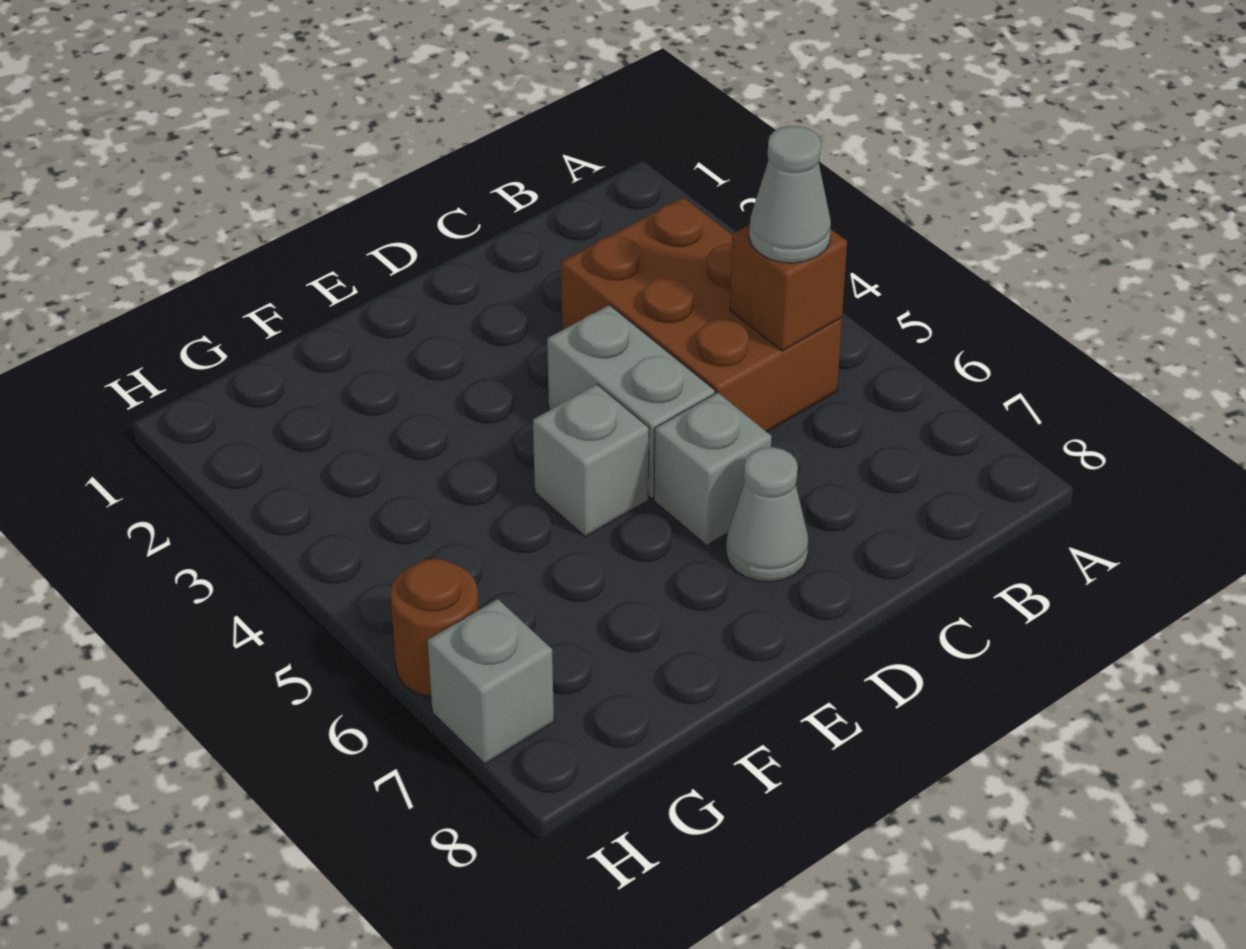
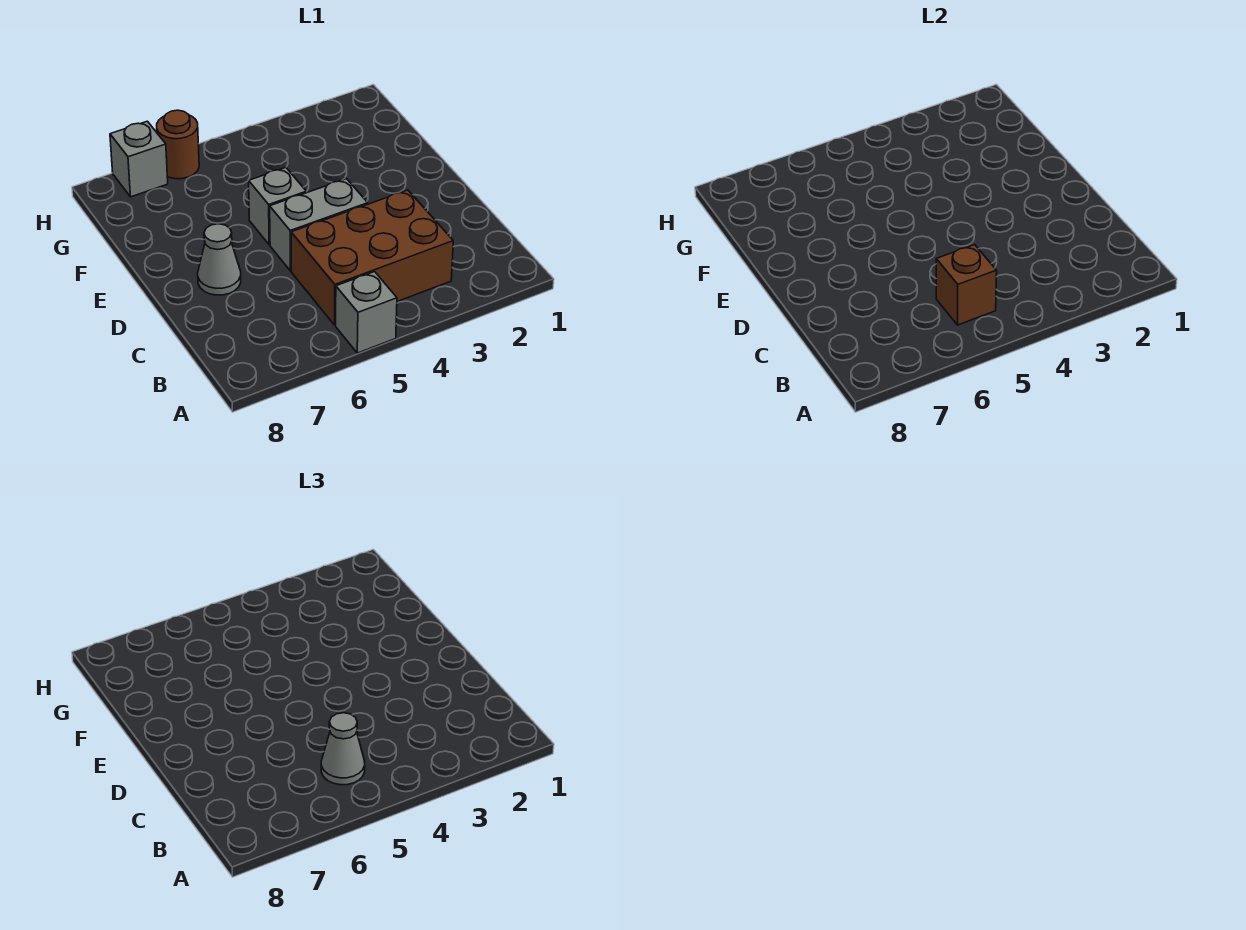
grey 1x1 brick [654,392,771,545] -> grey 1x1 brick moved to [336,272,397,353]

